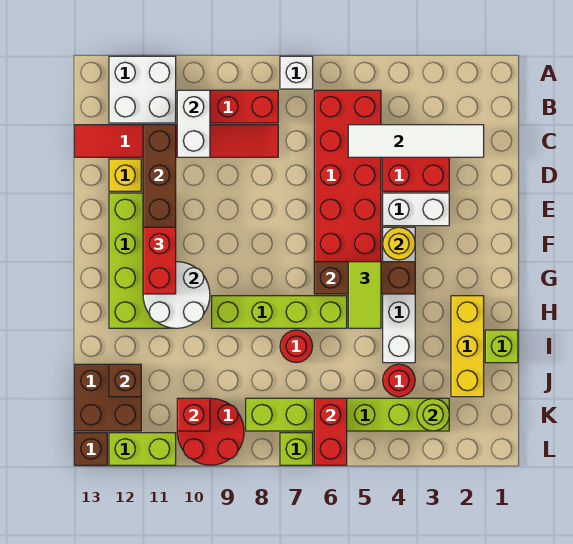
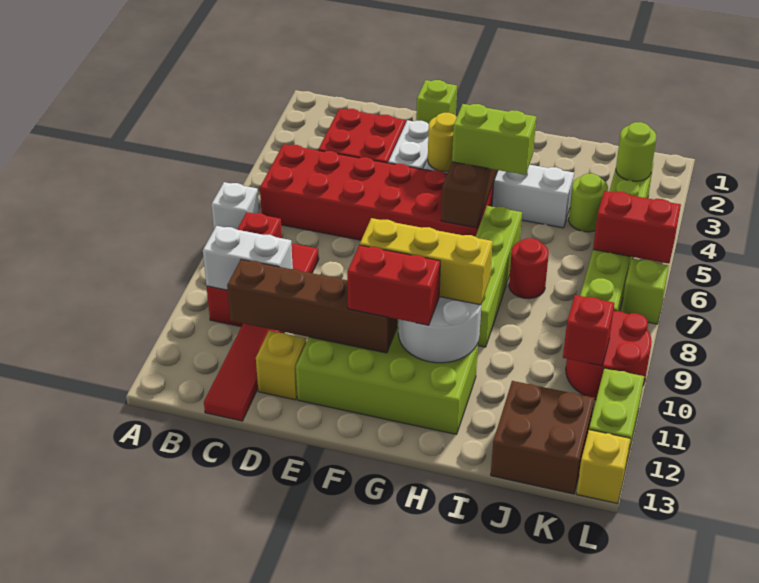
white 2x2 brick [109,56,176,123] -> none
white 1x4 tile [348,125,484,157] -> none
lime 1x2 tile [348,262,381,328] -> lime 1x2 brick [452,104,536,175]
yellow 1x3 brick [451,296,484,397] -> yellow 1x3 brick moved to [360,218,493,305]
lime 1x1 brick [485,330,518,363] -> lime 1x1 brick moved to [416,80,457,124]
red 1x1 round brick [383,364,415,397] -> lime 1x1 round brick [569,174,608,232]
brown 1x1 brick [109,364,141,397] -> none
brown 1x1 brick [75,433,107,465] -> yellow 1x1 brick [576,430,631,504]

